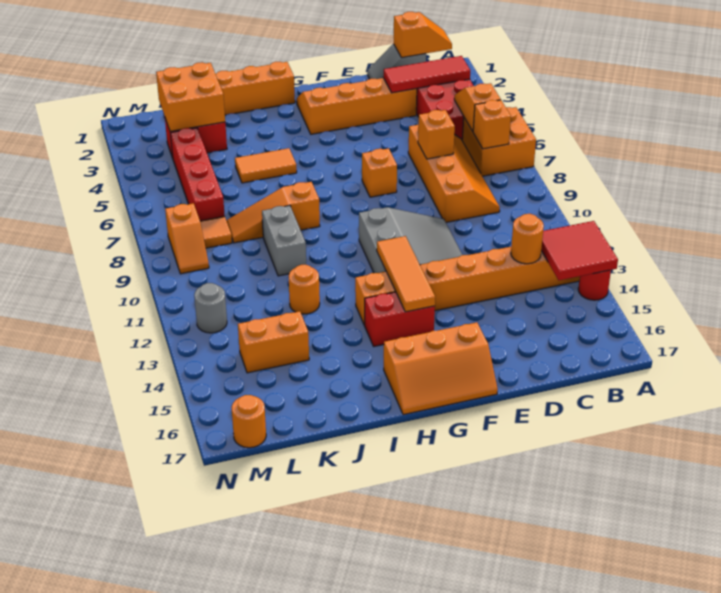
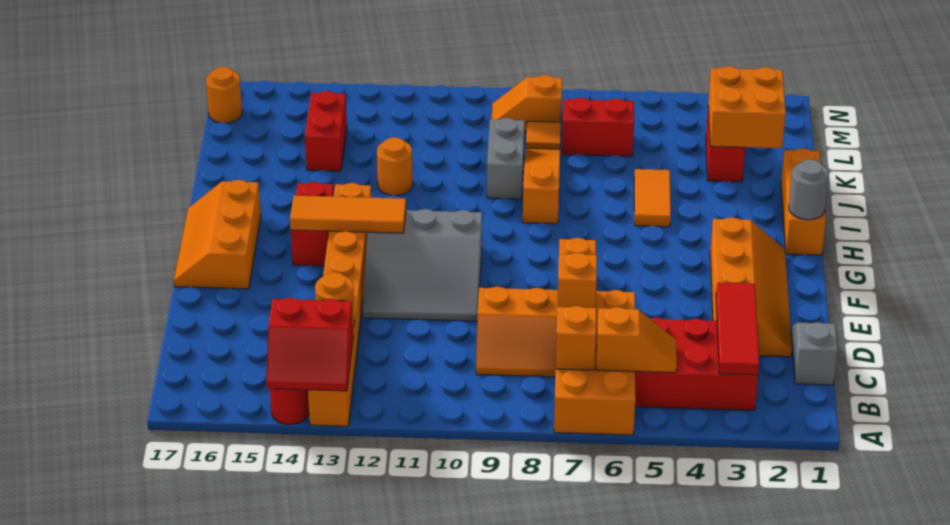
red 2x2 tile [541,221,618,280] -> red 2x2 slope [266,298,353,391]
orange 1x2 slope [394,12,452,58] -> none
grey 1x2 brick [262,205,306,276] -> grey 1x2 brick turned to [487,118,525,199]
orange 1x2 brick [238,311,309,373] -> red 1x2 brick [305,91,347,171]
red 1x4 brick [171,128,225,221] -> red 1x2 brick [562,98,634,156]
grey 1x1 round brick [194,283,227,333] -> grey 1x1 round brick moved to [789,159,829,220]

